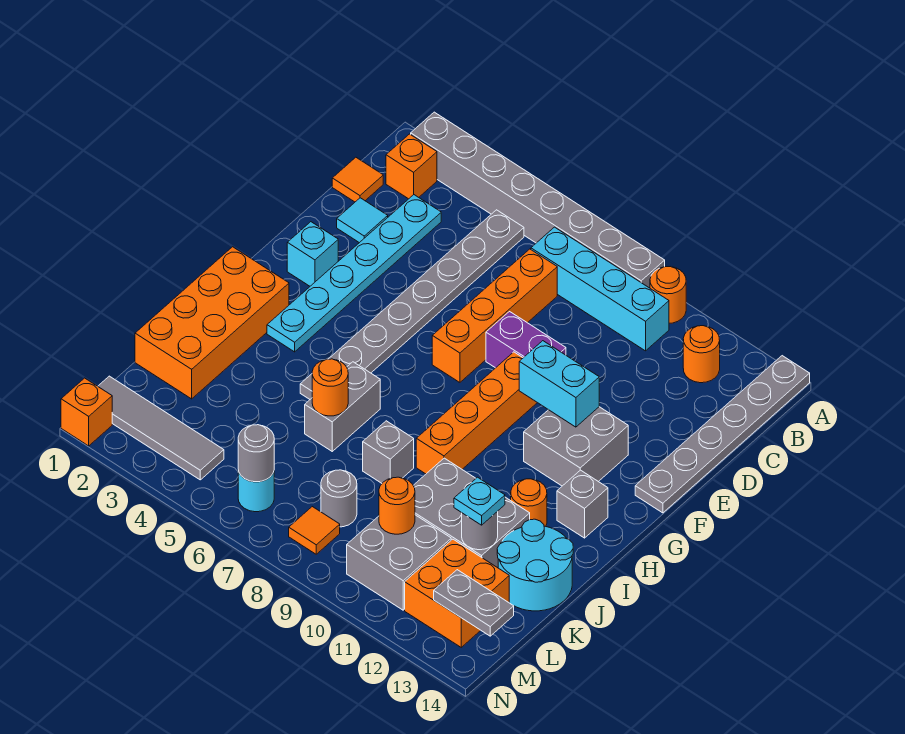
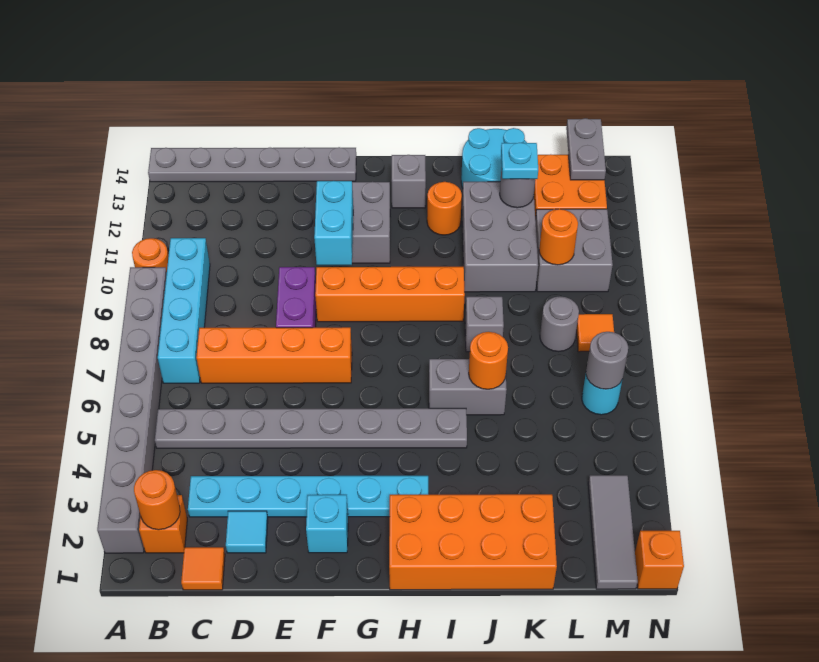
orange 1x1 round brick [683,326,720,383] -> orange 1x1 round brick moved to [134,470,180,530]
grey 1x4 tile [98,376,224,480] -> grey 1x3 tile [588,475,638,589]

